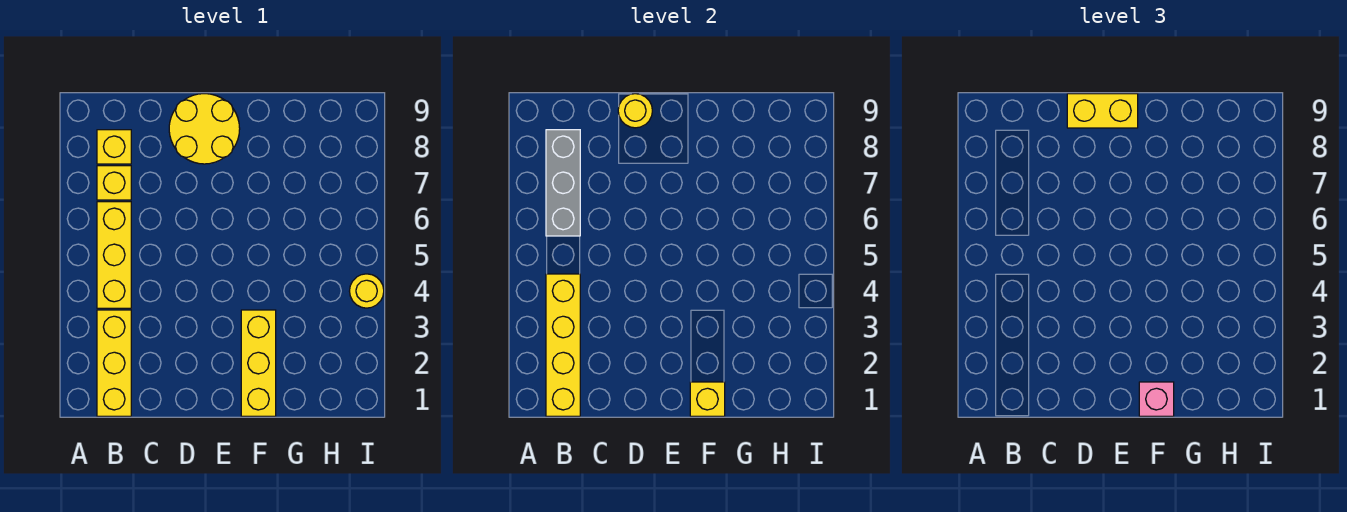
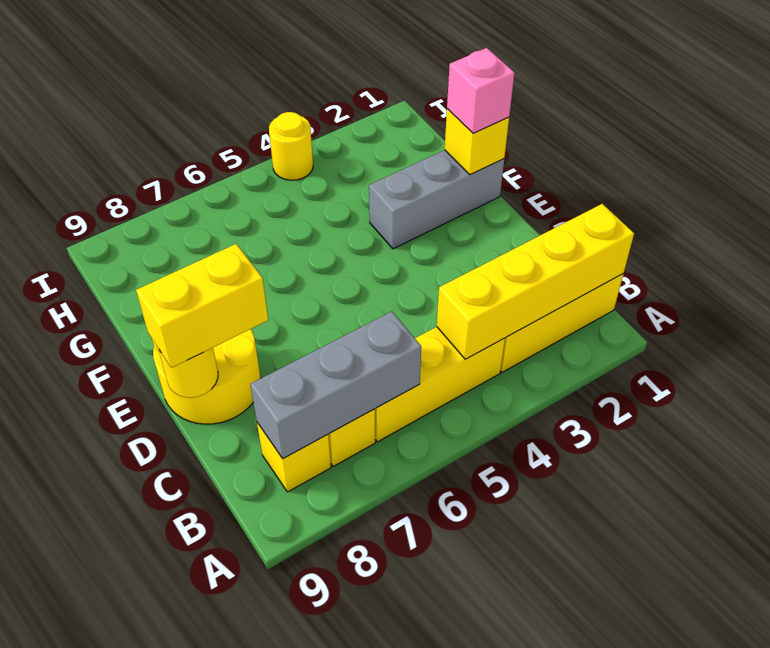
yellow 1x2 brick [1067,94,1138,128] -> yellow 1x2 brick turned to [136,244,268,368]
yellow 1x3 brick [241,310,276,416] -> grey 1x3 brick [369,150,504,249]

